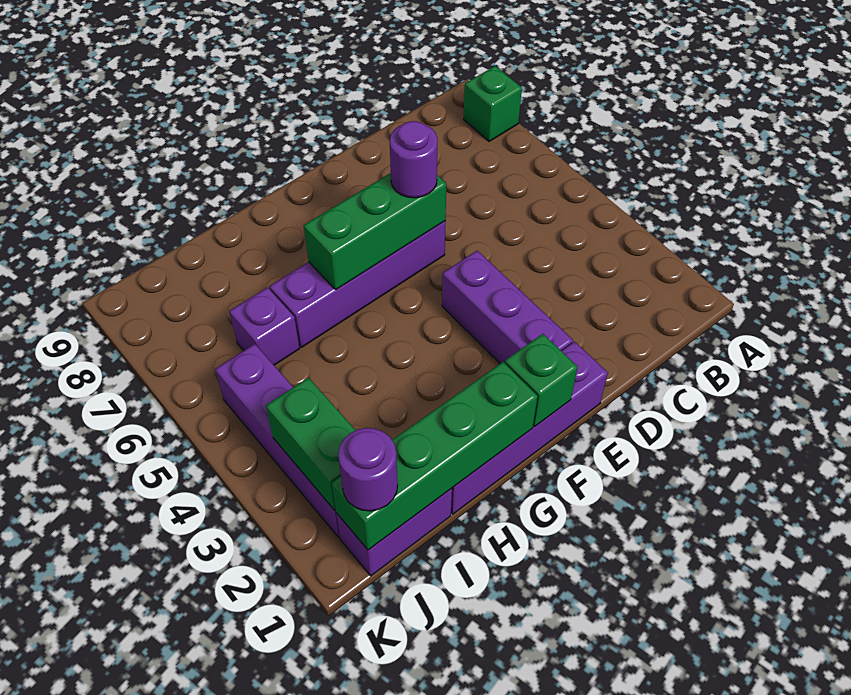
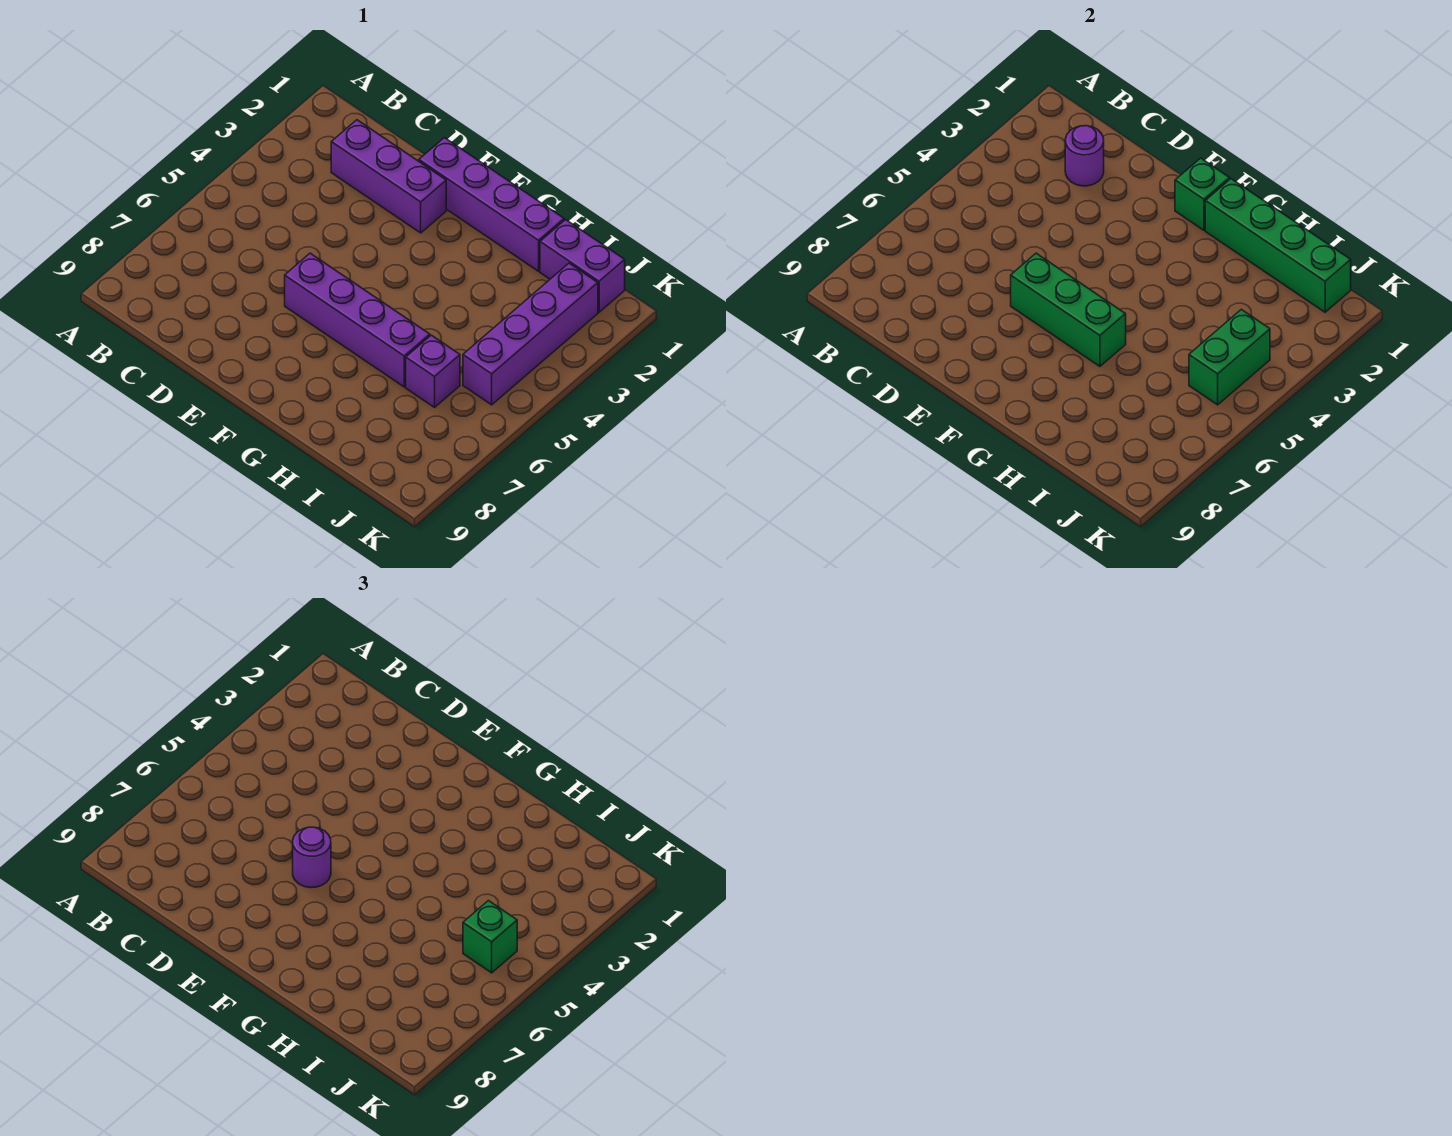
green 1x1 brick [464,66,522,141] -> green 1x1 brick moved to [463,901,517,973]
purple 1x3 brick [442,251,573,364] -> purple 1x3 brick turned to [331,120,446,233]
purple 1x1 round brick [338,428,398,511] -> purple 1x1 round brick moved to [1065,126,1104,186]
green 1x2 brick [266,378,356,510] -> green 1x2 brick moved to [1189,309,1270,405]

